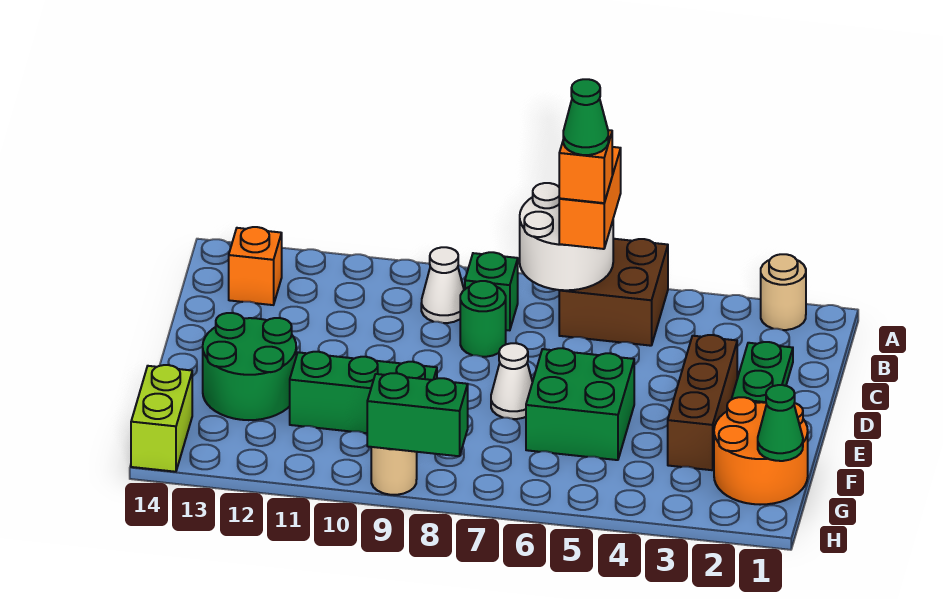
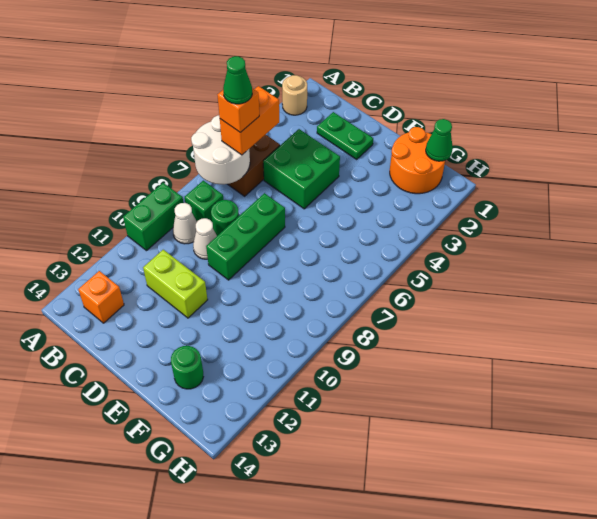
orange 1x2 brick [559,147,621,249] -> orange 1x2 brick turned to [220,86,279,155]
brown 1x3 brick [668,335,737,470] -> none
green 2x2 brick [526,348,634,460] -> green 2x2 brick moved to [263,129,340,209]
white 1x1 cone [491,343,532,419] -> white 1x1 cone moved to [193,218,217,259]
green 2x2 round brick [203,313,296,420] -> green 1x1 round brick [171,346,203,389]
green 1x3 brick [290,352,437,433] -> green 1x3 brick moved to [206,193,285,280]
lime 1x2 brick [131,365,192,472] -> lime 1x2 brick moved to [143,250,208,318]
green 1x2 brick [367,373,468,456] -> green 1x2 brick moved to [123,183,183,251]
tan 1x1 round brick [371,447,417,495] -> none

